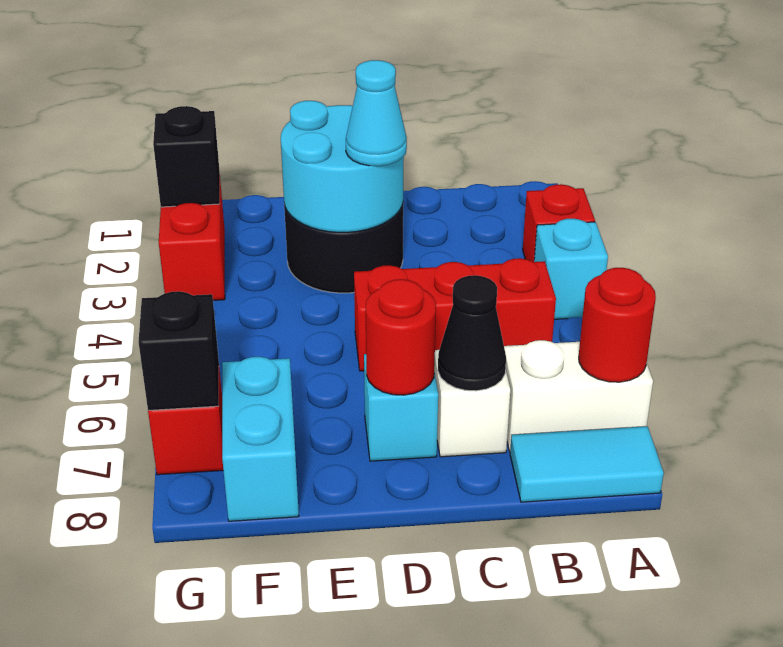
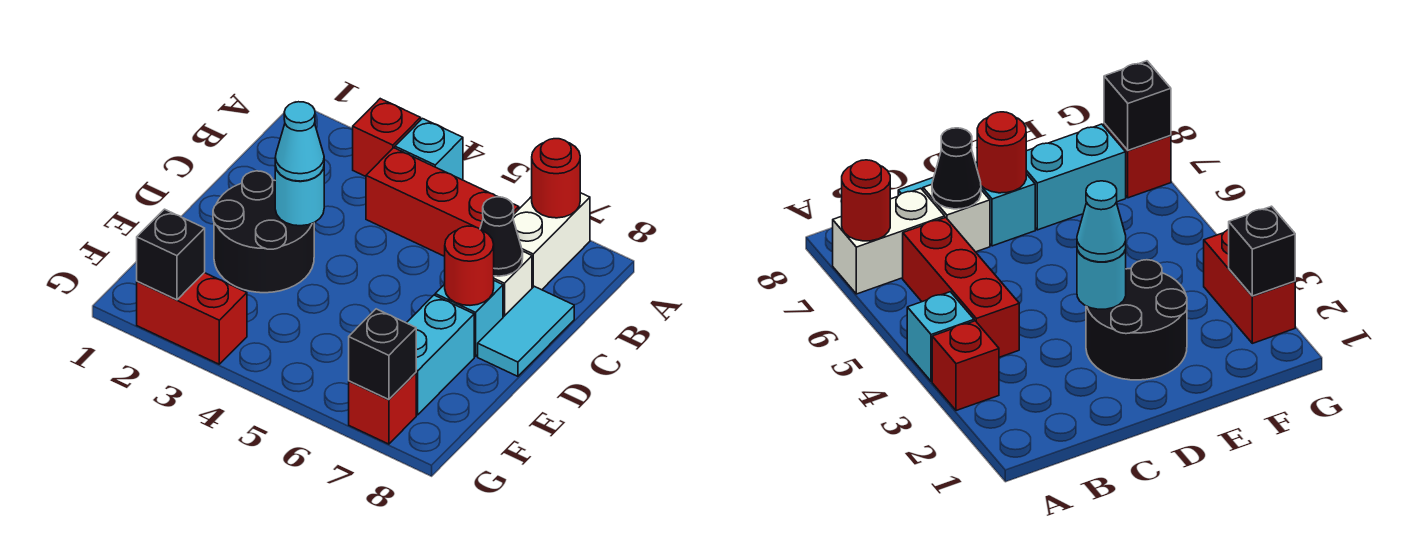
cyan 1x2 tile [510,426,664,502] -> cyan 1x2 tile moved to [478,286,574,376]
red 1x3 brick [354,258,556,371] -> red 1x3 brick turned to [366,148,519,256]
cyan 2x2 round brick [281,101,404,232] -> cyan 1x1 round brick [275,166,324,226]
cyan 1x2 brick [222,357,299,521] -> cyan 1x2 brick turned to [407,295,474,415]

